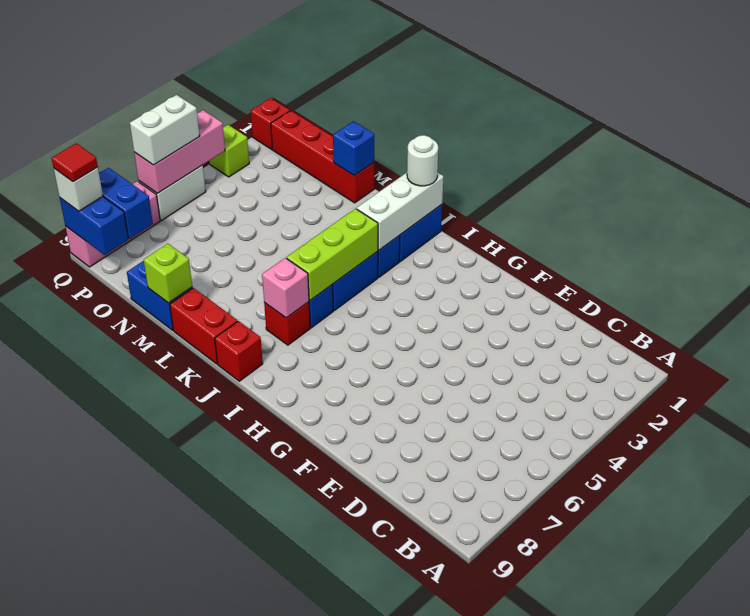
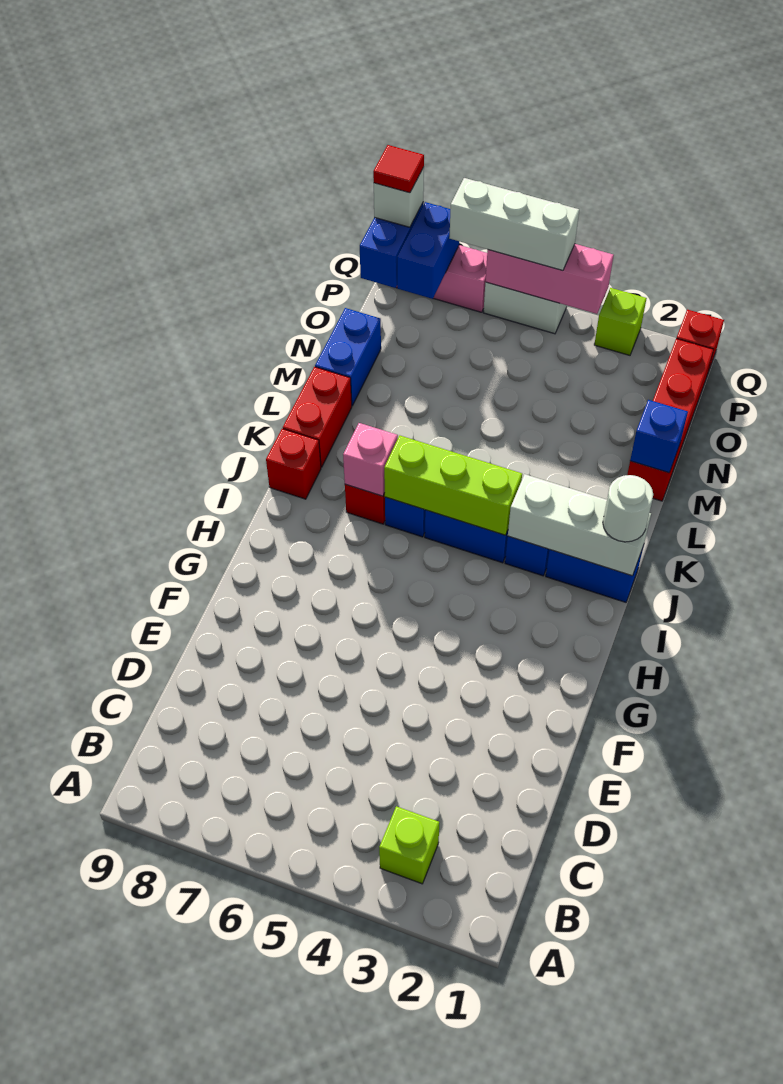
lime 1x1 brick [144,244,192,303] -> lime 1x1 brick moved to [379,806,439,884]
white 1x2 brick [130,95,200,165] -> white 1x3 brick [449,178,579,271]

